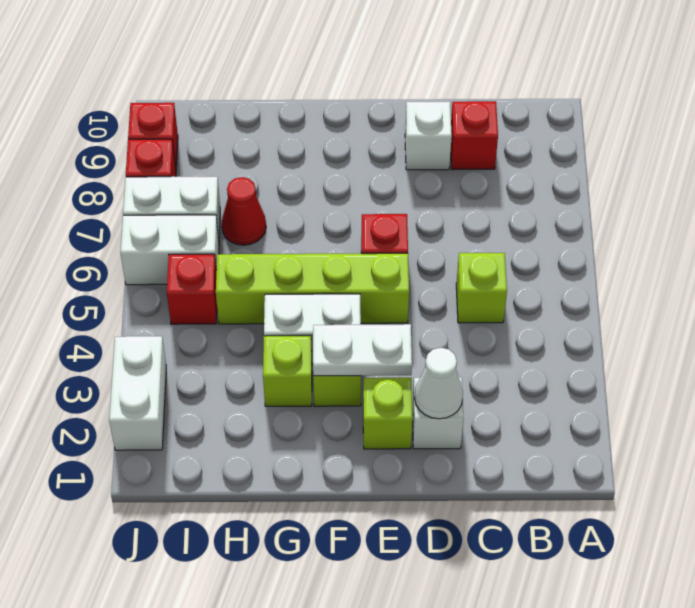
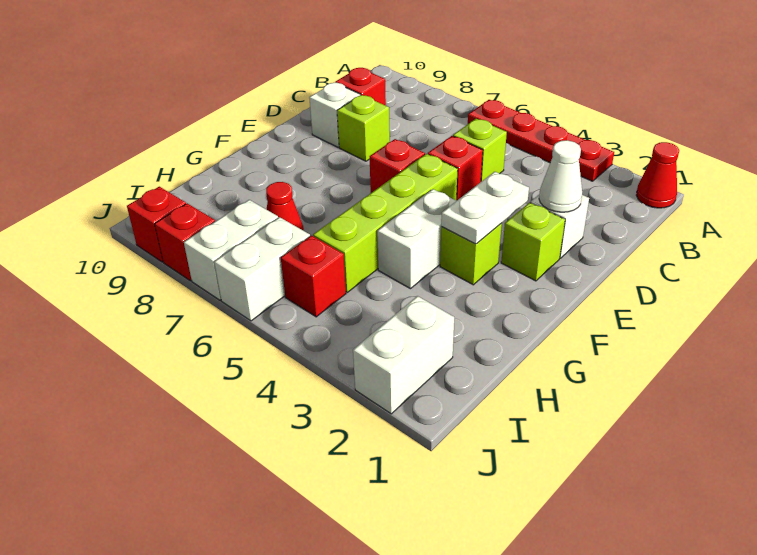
none -> red 1x1 cone [636,142,679,208]
none -> red 1x4 plate [468,100,614,181]
none -> red 1x1 brick [428,136,483,201]
lime 1x1 brick [263,336,312,406] -> lime 1x1 brick moved to [337,95,390,161]
white 1x2 brick [109,336,166,450] -> white 1x2 brick turned to [353,296,454,414]

